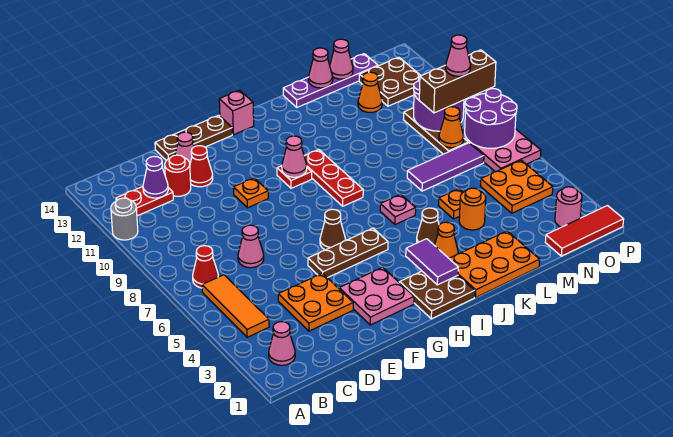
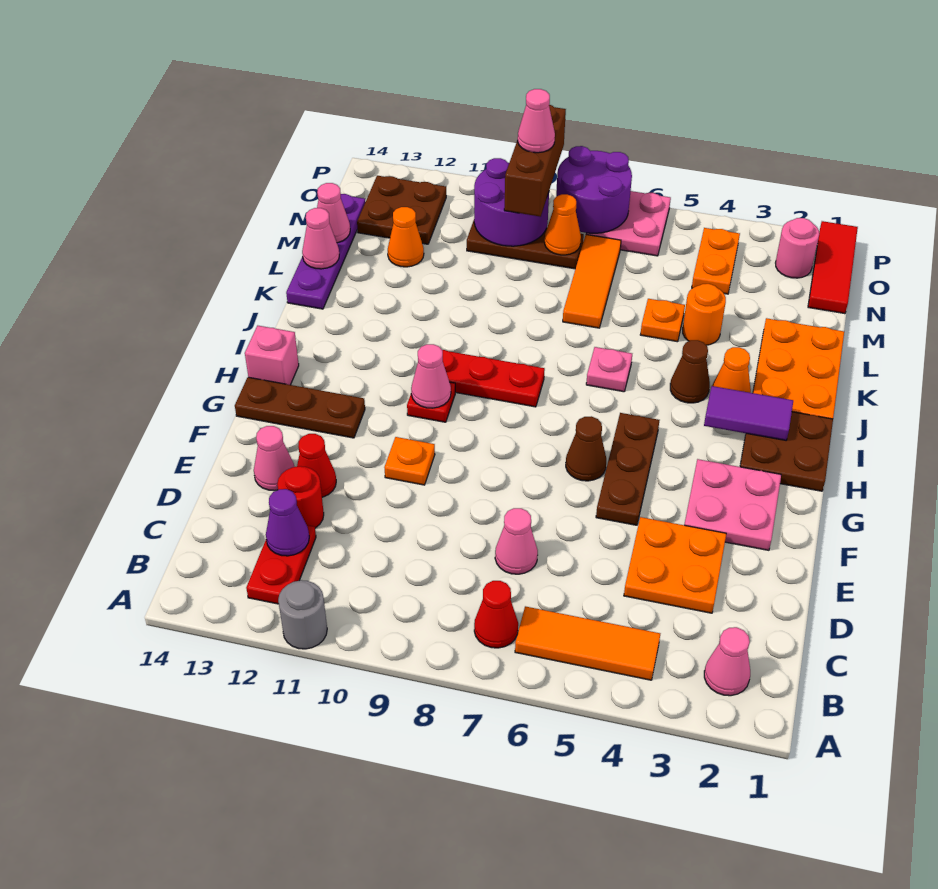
brown 1x3 plate [155,115,232,161] -> brown 1x3 plate turned to [235,377,365,438]
purple 1x3 tile [407,143,484,191] -> orange 1x3 tile [563,235,621,328]
orange 2x2 plate [481,160,553,213] -> orange 1x2 plate [692,228,740,294]

